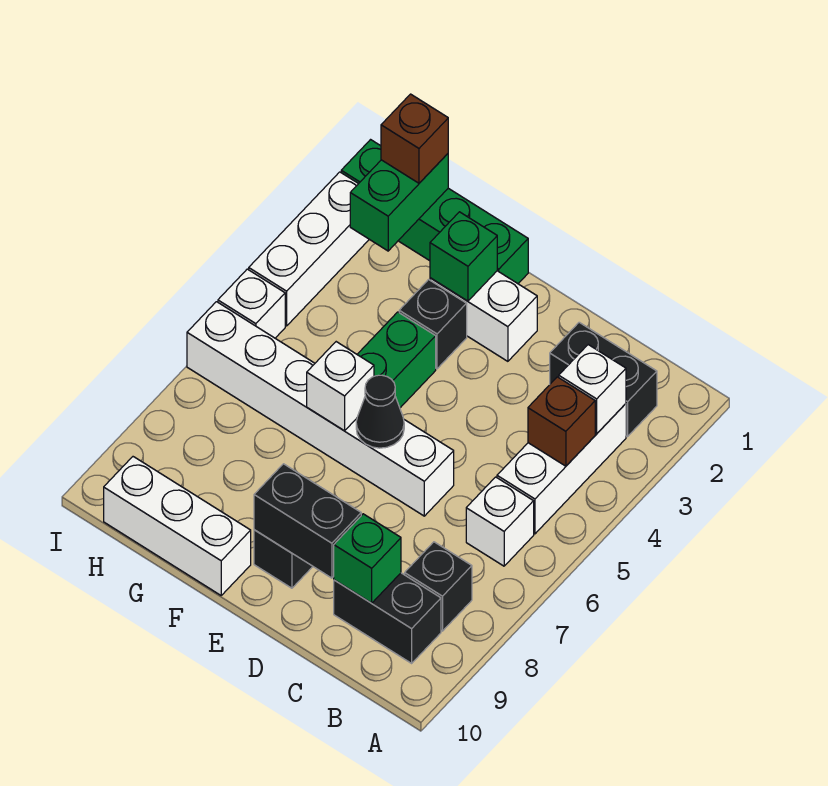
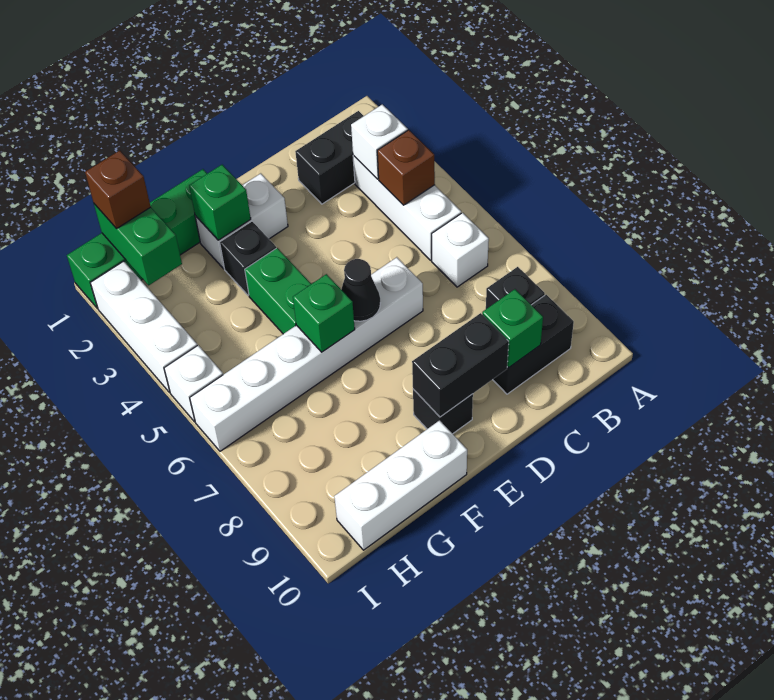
white 1x1 brick [307,342,374,431] -> green 1x1 brick [293,274,355,352]

